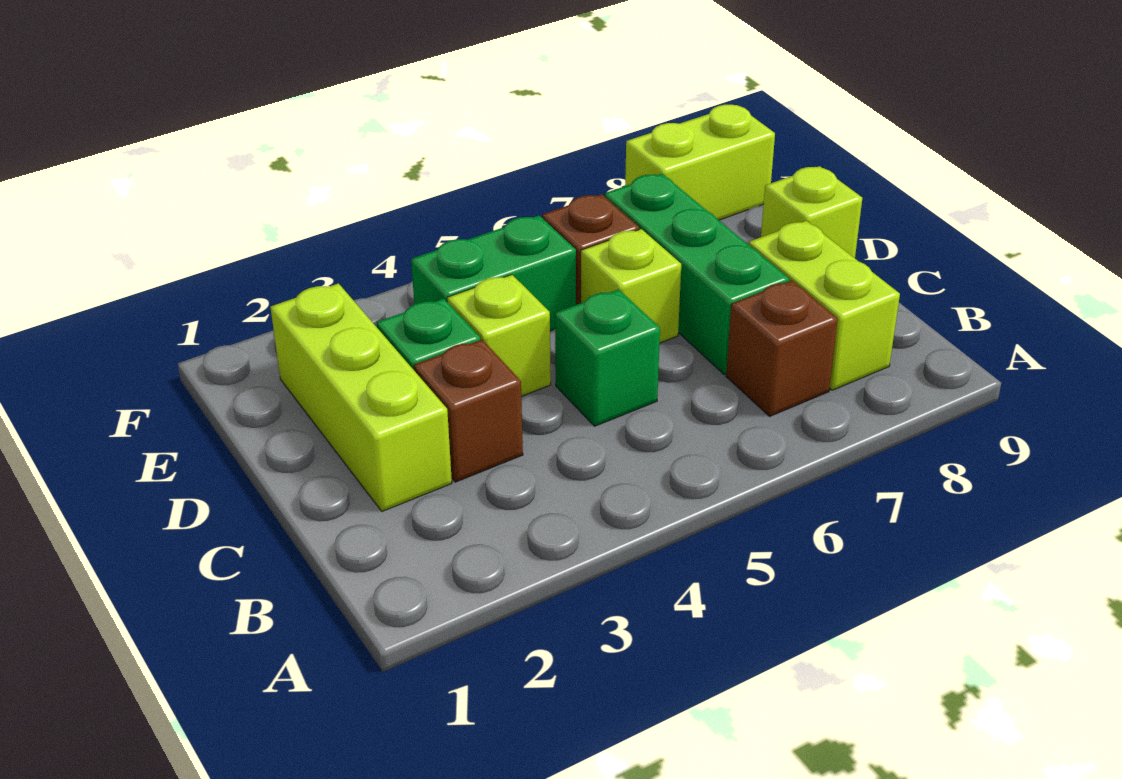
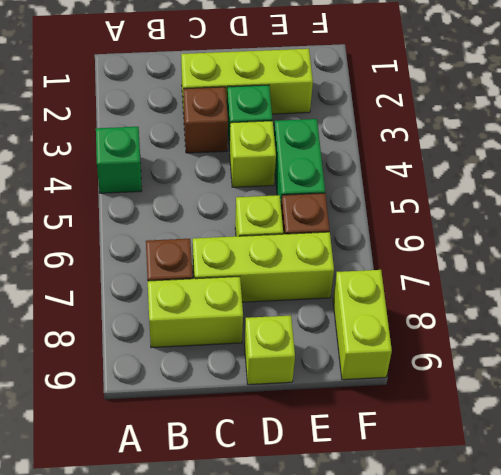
green 1x1 brick [555,289,660,426] -> green 1x1 brick moved to [96,127,142,193]
green 1x3 brick [605,174,789,374] -> lime 1x3 brick [193,232,334,302]

